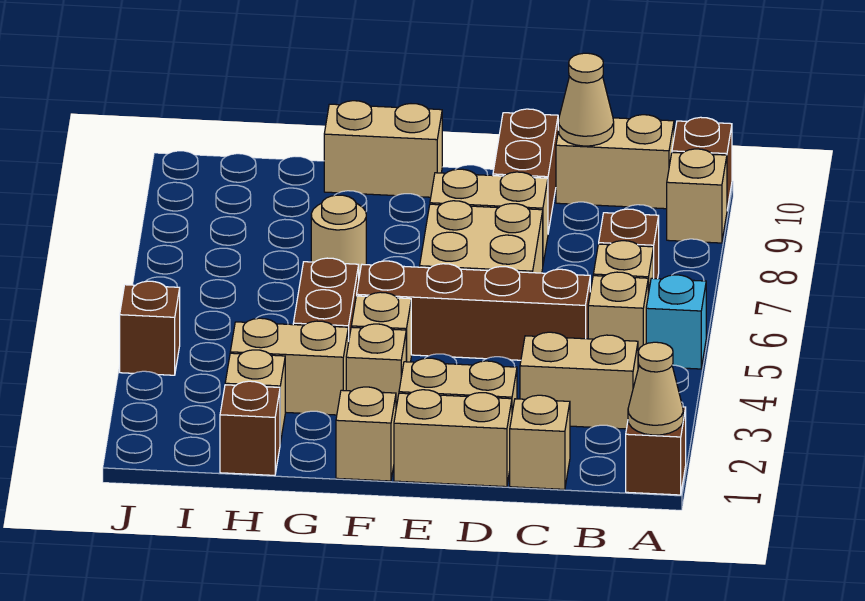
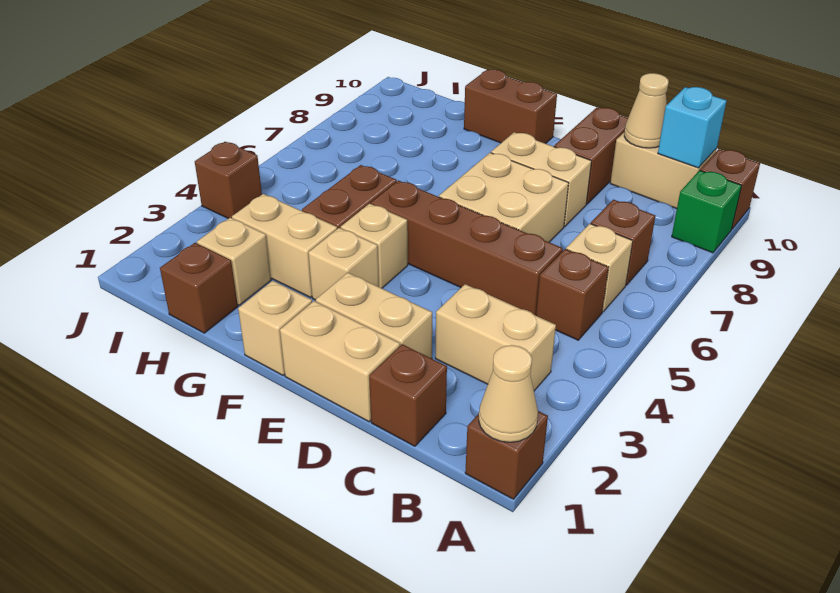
cyan 1x1 brick [646,275,706,369] -> cyan 1x1 brick moved to [658,87,727,168]
tan 1x1 brick [667,149,727,243] -> green 1x1 brick [672,170,742,253]
tan 1x1 brick [588,272,648,366] -> brown 1x1 brick [536,249,609,340]
tan 1x1 brick [510,395,570,489] -> brown 1x1 brick [369,344,447,446]
tan 1x2 brick [324,101,442,197] -> brown 1x2 brick [464,69,557,144]
tan 1x1 round brick [311,195,366,276] -> none

